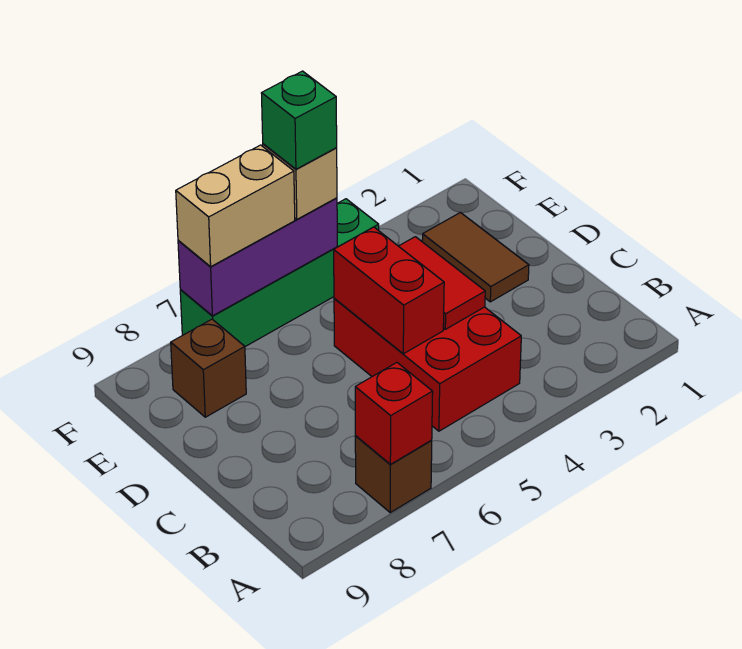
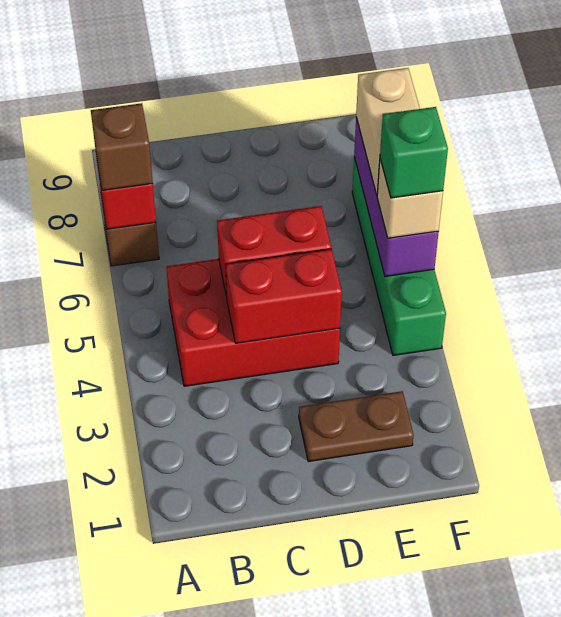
red 1x2 tile [399,237,485,329] -> red 1x2 brick [226,249,342,343]
brown 1x2 tile [422,212,529,302] -> brown 1x2 plate [299,391,414,462]
brown 1x1 brick [171,319,246,417] -> brown 1x1 brick moved to [91,103,153,190]

